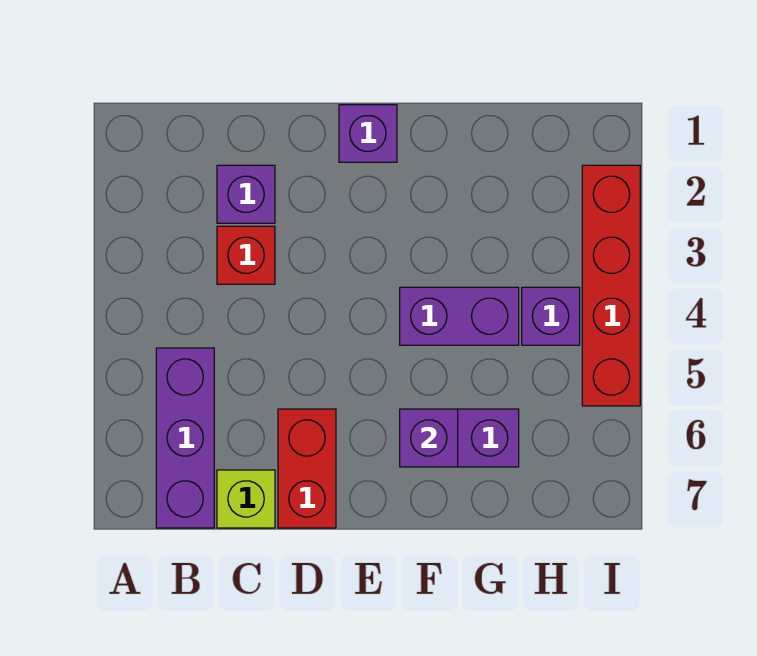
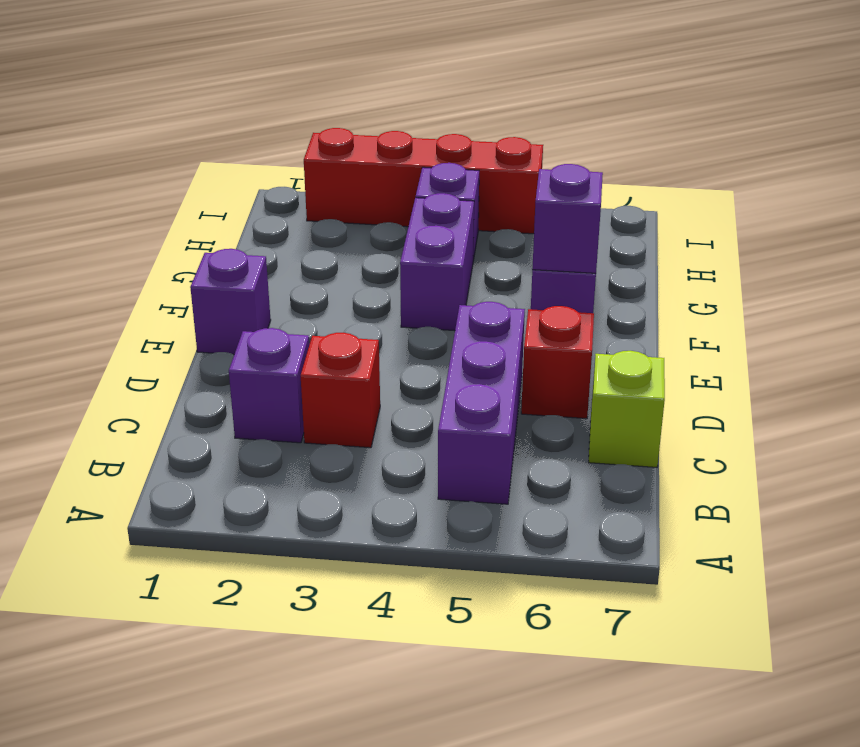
purple 1x3 brick [156,348,214,528] -> purple 1x3 brick turned to [438,302,525,504]
red 1x2 brick [278,409,336,528] -> red 1x1 brick [521,306,594,418]

